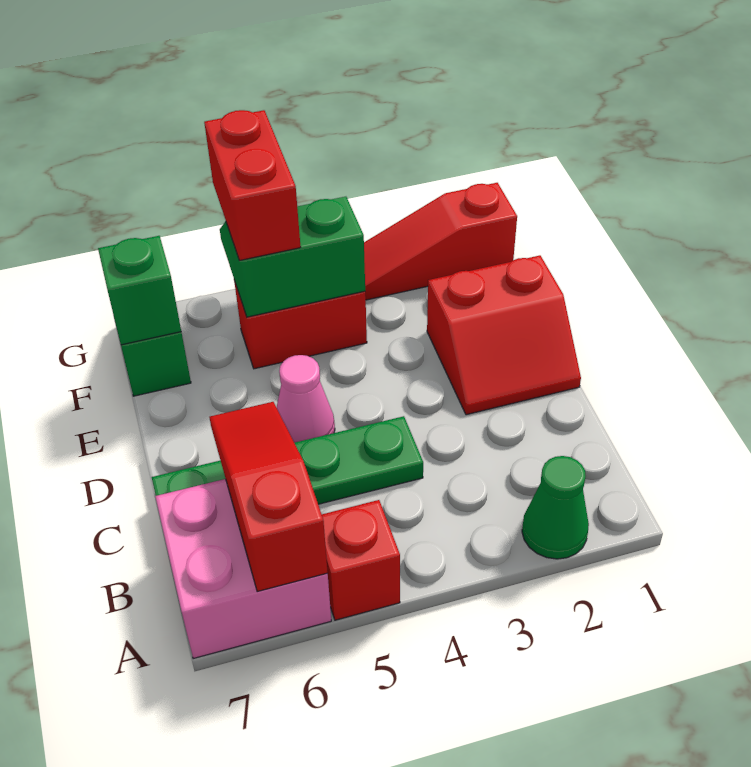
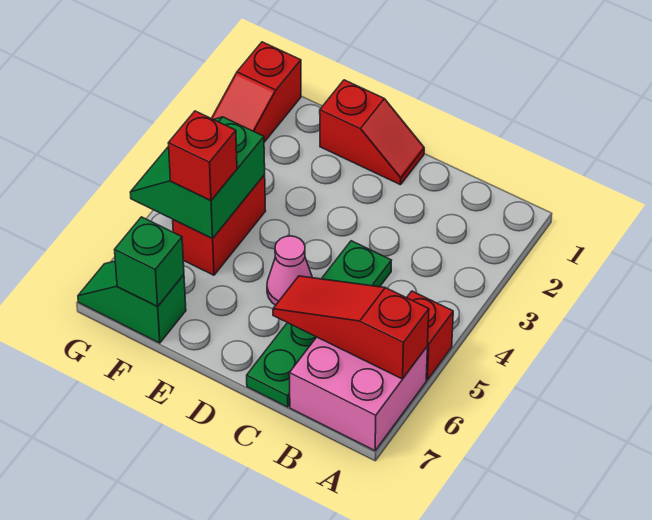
green 1x1 cone [522,456,589,559] -> none
red 2x2 slope [427,255,581,415] -> red 1x2 slope [320,80,424,185]
red 1x2 brick [204,110,301,261] -> red 1x1 brick [169,111,237,201]

